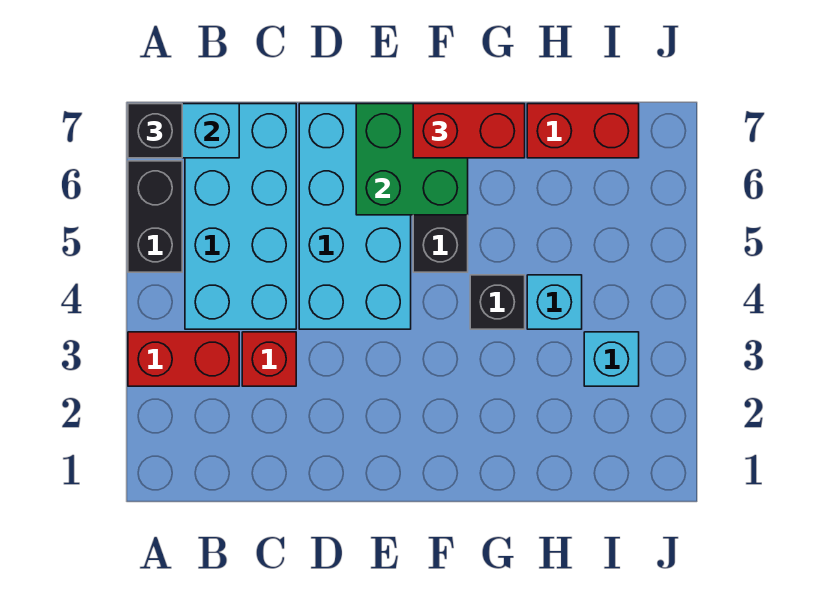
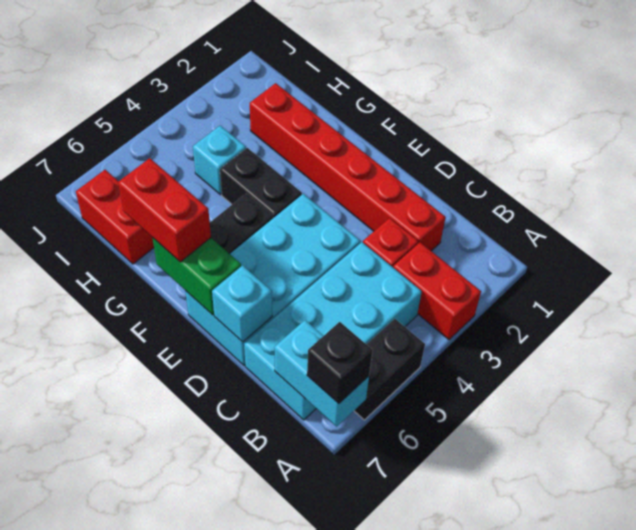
none -> red 1x6 brick [250,83,446,251]
green 2x2 brick [356,104,468,215] -> green 1x2 brick [153,238,241,315]
black 1x1 brick [470,275,525,329] -> black 1x2 brick [220,148,302,218]
cyan 1x1 brick [584,332,639,386] -> cyan 1x1 brick moved to [212,265,272,342]

